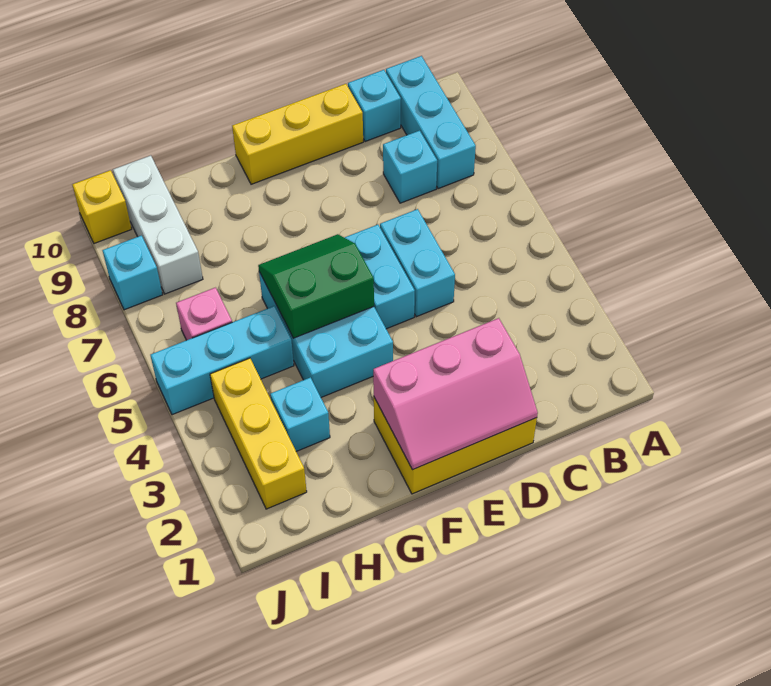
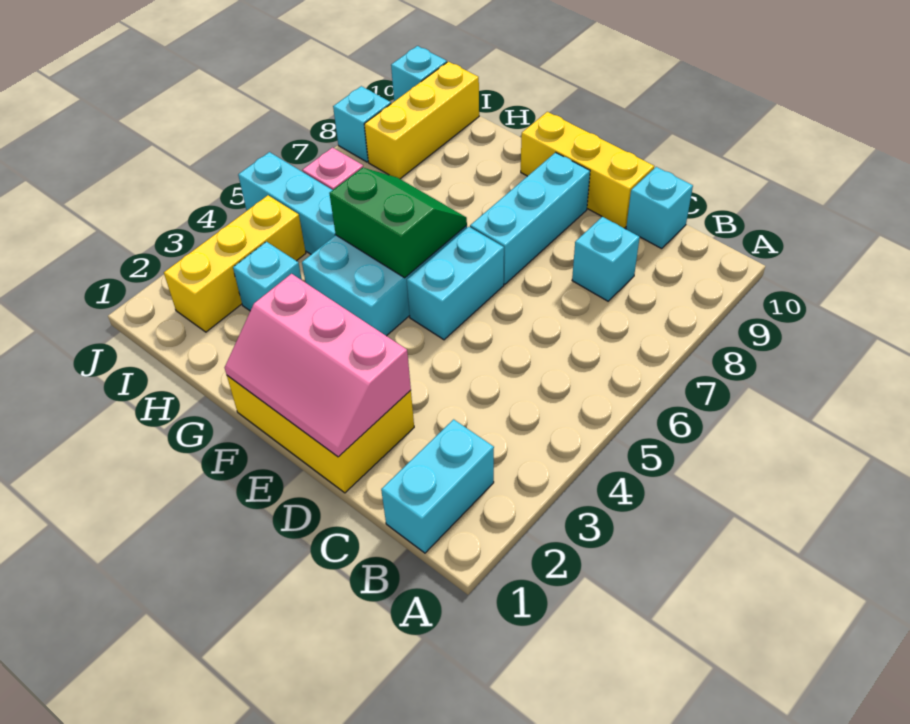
cyan 1x3 brick [386,56,476,189] -> cyan 1x3 brick moved to [470,152,590,284]
cyan 1x2 brick [380,209,455,317] -> cyan 1x2 brick moved to [381,419,494,553]
white 1x3 brick [113,156,203,294] -> yellow 1x3 brick [364,62,479,179]
yellow 1x1 brick [72,170,132,243] -> cyan 1x1 brick [391,46,447,101]

